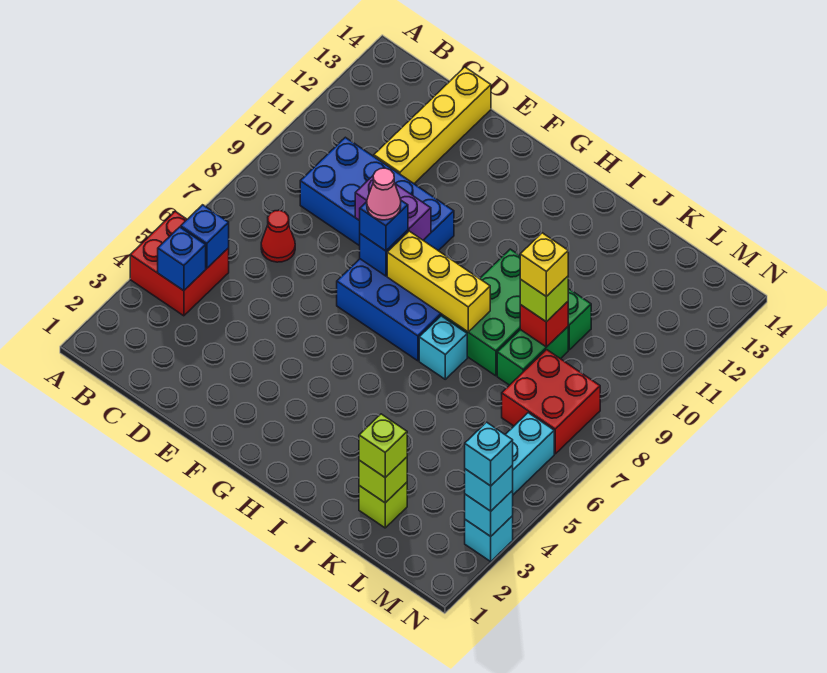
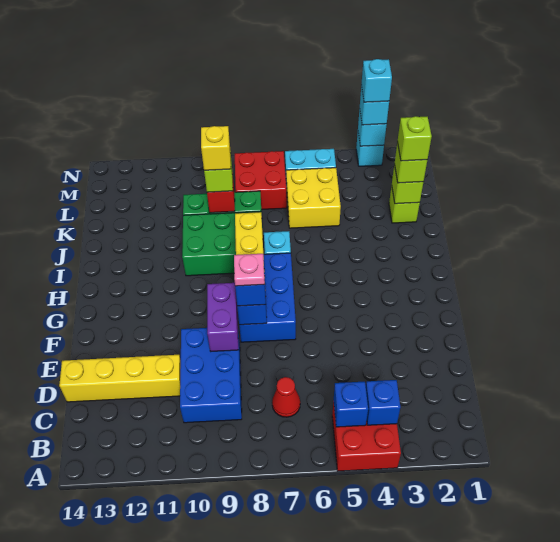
blue 2x4 brick [300,137,454,251] -> blue 2x3 brick [180,328,242,423]
pink 1x1 cone [367,168,401,220] -> pink 1x1 plate [234,254,265,286]
none -> lime 1x1 brick [397,116,432,161]
none -> yellow 2x2 brick [286,168,341,228]

